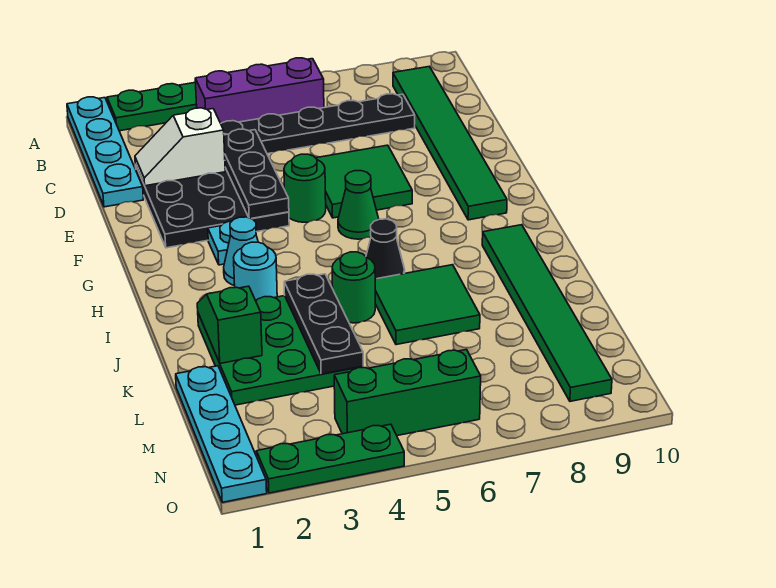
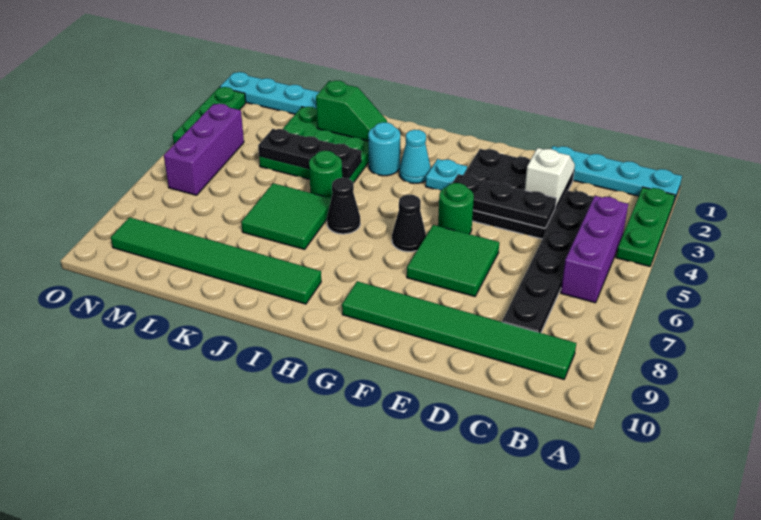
green 1x1 cone [338,171,379,239] -> black 1x1 cone [392,195,426,252]
green 1x3 brick [334,350,481,436] -> purple 1x3 brick [164,104,244,195]

